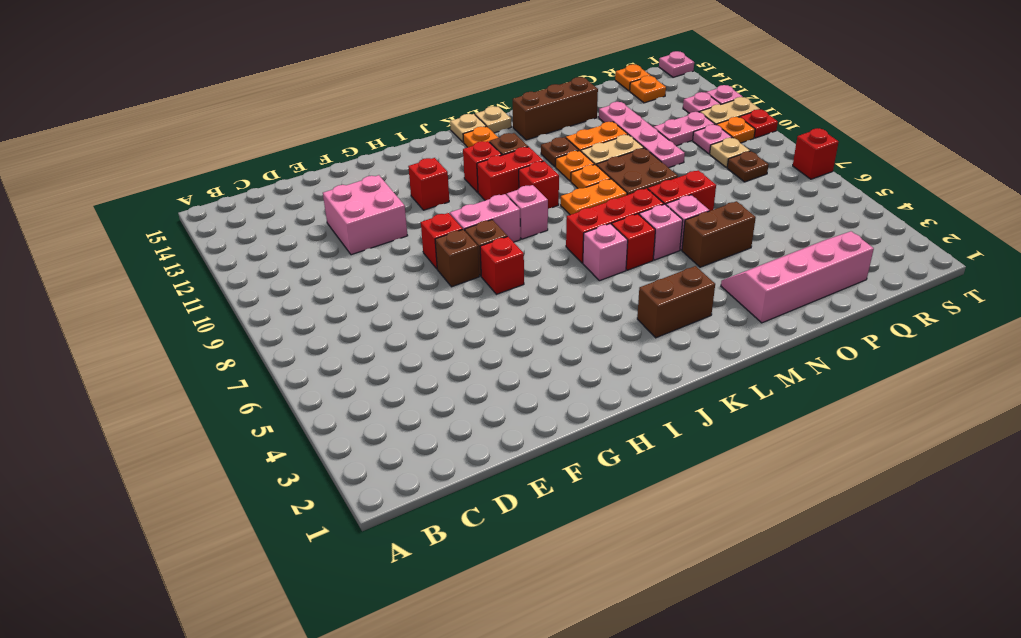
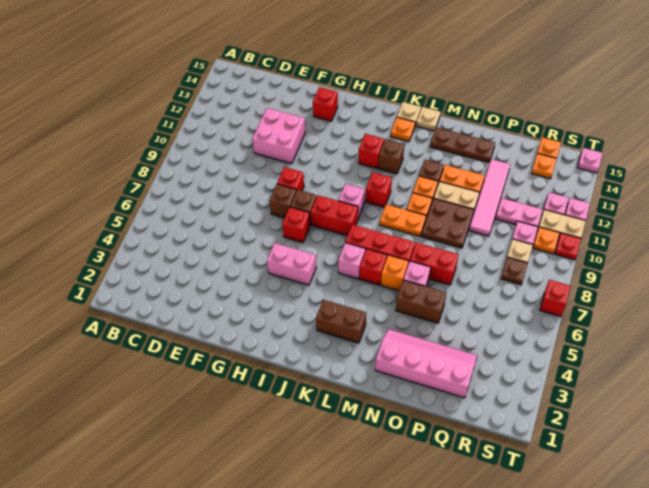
pink 1x2 brick [450,194,520,242] -> pink 1x2 brick moved to [267,243,316,285]
red 1x1 brick [408,158,449,210] -> red 1x1 brick moved to [312,87,338,121]
red 1x2 brick [477,147,543,200] -> red 1x2 brick moved to [311,195,358,236]
pink 1x1 brick [639,204,683,260] -> orange 1x1 brick [381,255,409,291]
brown 1x3 brick [513,77,598,140] -> brown 1x3 plate [430,127,495,162]
pink 1x4 plate [599,102,685,168] -> pink 1x4 tile [469,159,511,236]

